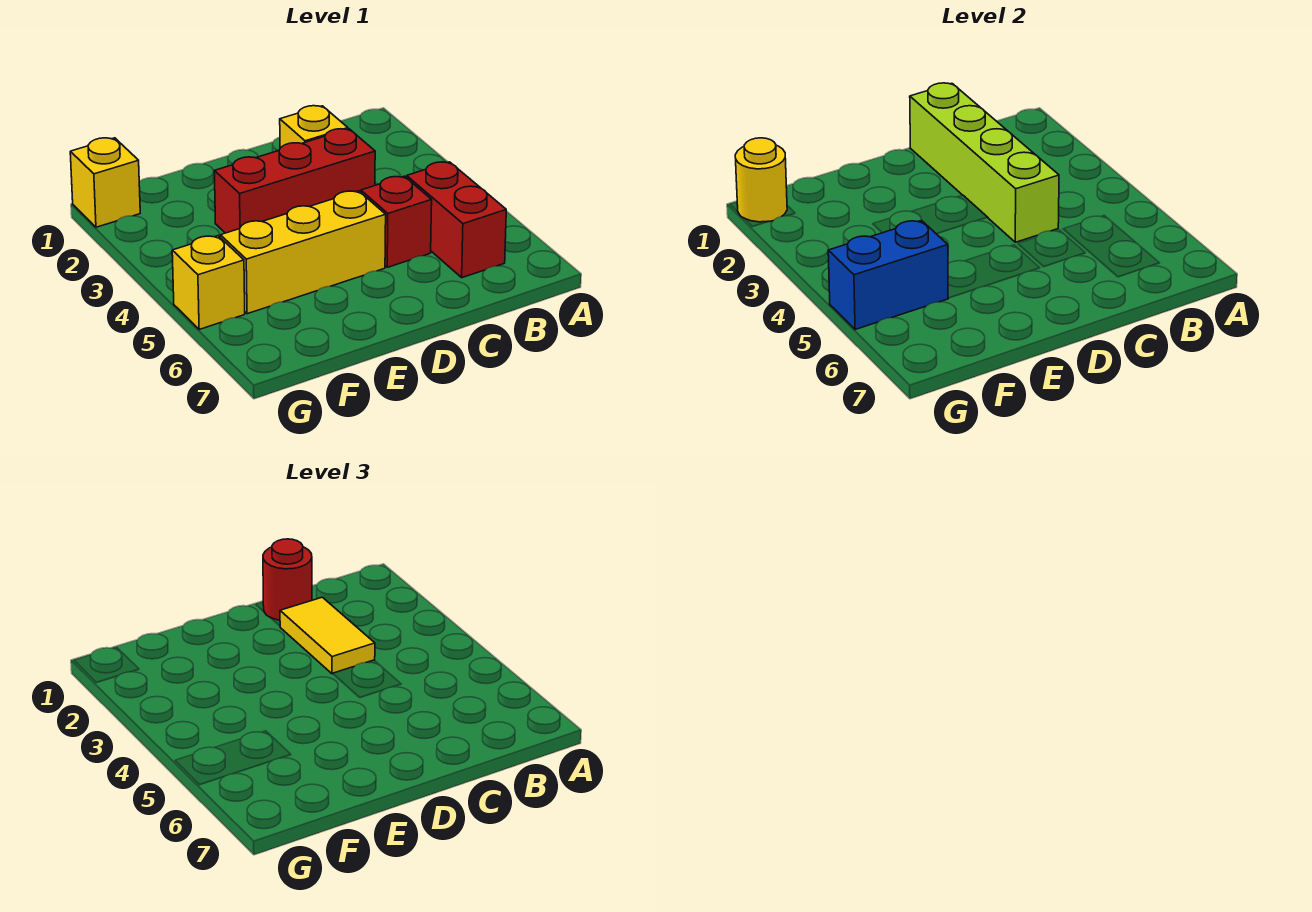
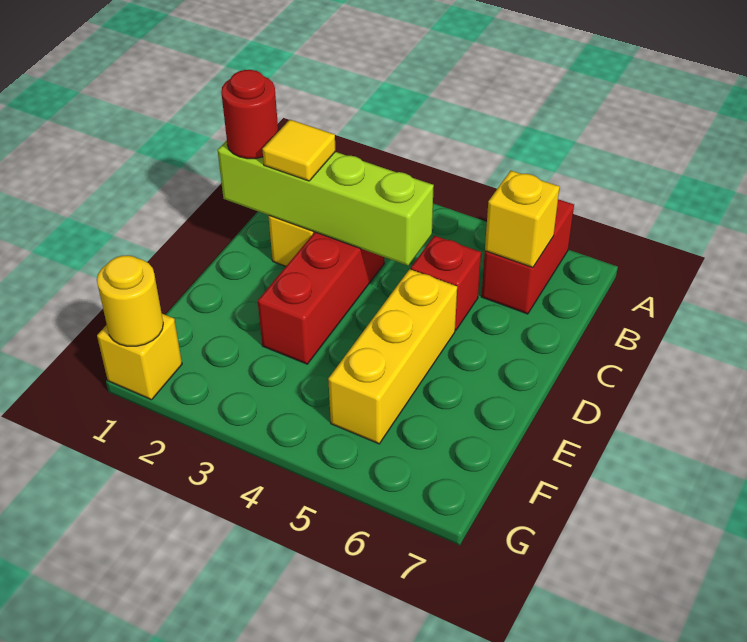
red 1x2 brick [407,162,506,278] -> red 1x2 brick turned to [481,199,574,314]
yellow 1x2 tile [280,597,375,674] -> yellow 1x1 tile [262,120,336,181]
blue 1x2 brick [828,220,948,329] -> none
yellow 1x1 brick [172,236,245,329] -> yellow 1x1 brick moved to [485,171,560,267]

